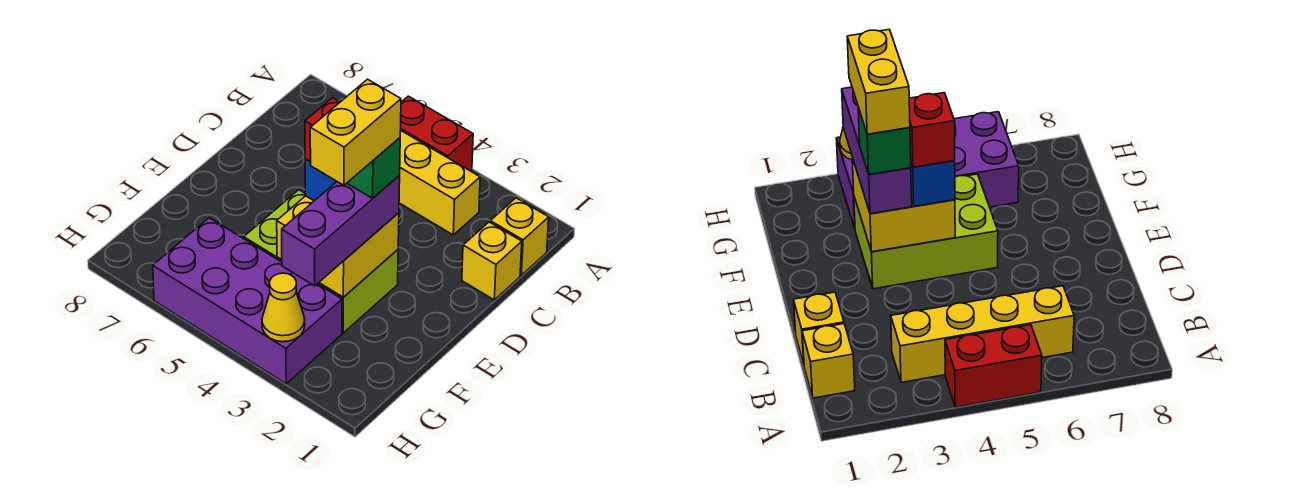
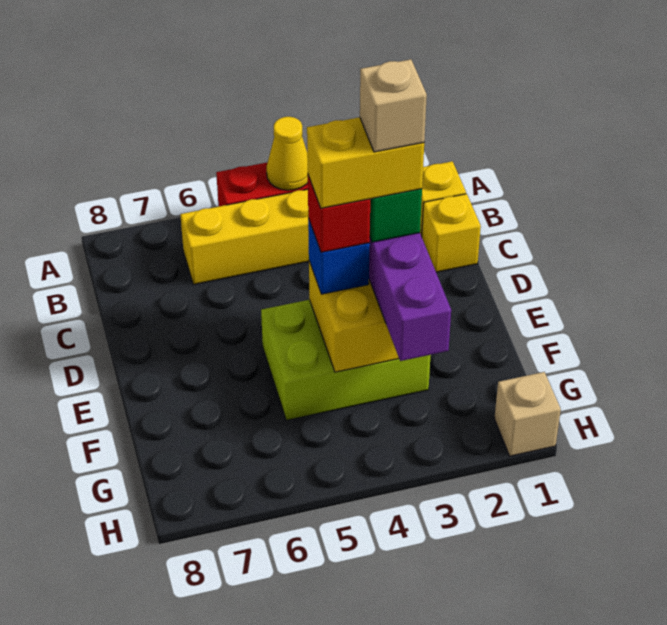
yellow 1x2 brick [310,79,401,185] -> yellow 1x2 brick turned to [307,117,424,208]
none -> tan 1x1 brick [360,59,427,152]
purple 2x4 brick [153,218,342,384] -> none
none -> tan 1x1 brick [494,372,561,456]
yellow 1x1 cone [262,273,305,342] -> yellow 1x1 cone moved to [267,117,308,190]

